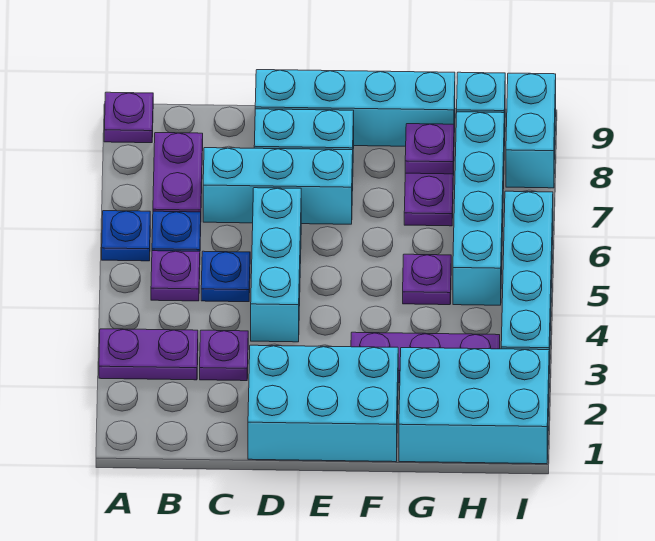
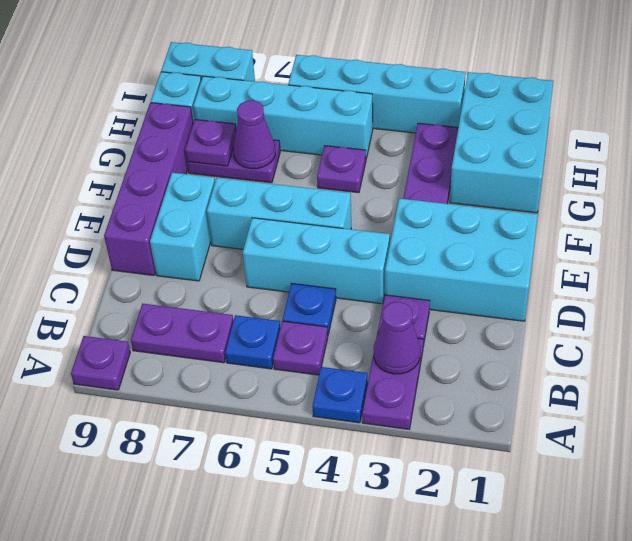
blue 1x1 plate [102,211,150,261] -> blue 1x1 plate moved to [312,367,368,423]
none -> purple 1x1 cone [374,302,420,374]
cyan 1x3 brick [203,148,353,224] -> cyan 1x3 brick turned to [207,178,351,249]
cyan 2x3 brick [248,345,398,462] -> cyan 2x3 brick turned to [385,198,538,321]
cyan 1x4 brick [255,70,455,146] -> purple 1x4 brick [104,103,193,275]
none -> purple 1x1 cone [233,100,275,169]

